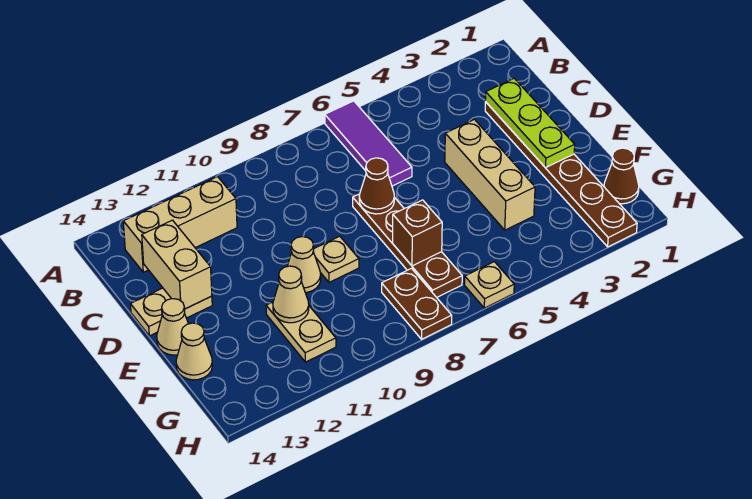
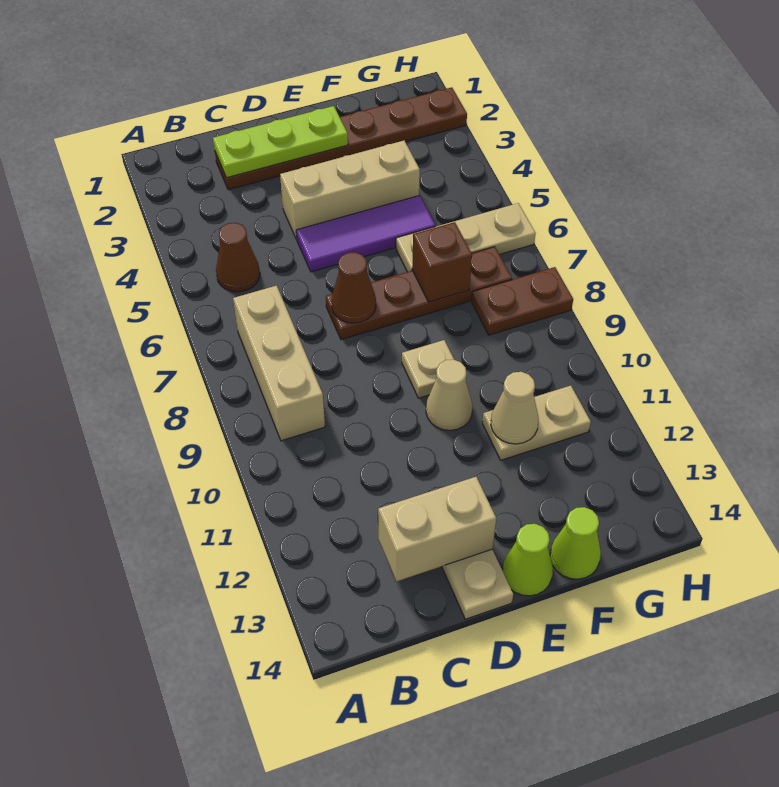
purple 1x3 tile [325,101,412,186] -> purple 1x3 tile moved to [296,195,435,272]
tan 1x3 brick [123,177,237,272] -> tan 1x3 brick moved to [233,286,325,441]
tan 1x1 cone [157,299,188,355] -> lime 1x1 cone [503,524,553,596]
tan 1x1 cone [176,323,212,380] -> lime 1x1 cone [550,507,601,579]
brown 1x1 cone [604,148,639,204] -> brown 1x1 cone moved to [216,223,260,292]
tan 1x1 plate [465,262,514,308] -> tan 1x3 plate [396,203,536,272]

